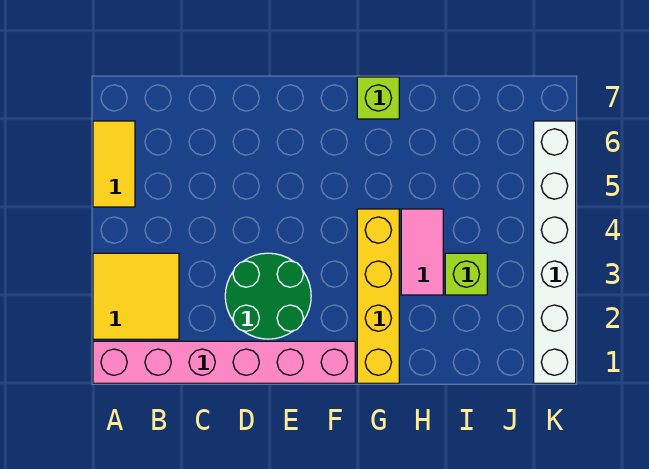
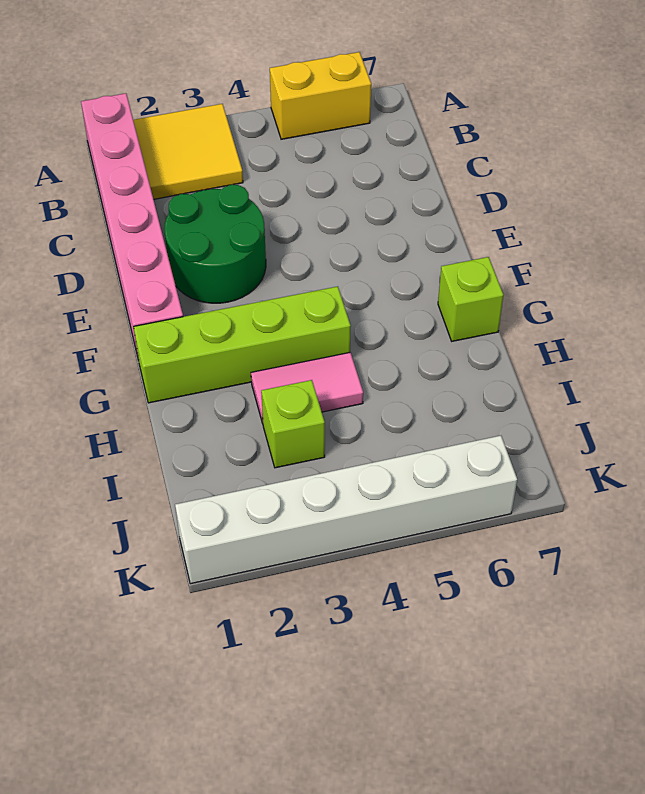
yellow 1x2 tile [93,121,135,207] -> yellow 1x2 brick [270,52,371,139]
yellow 1x4 brick [357,209,399,383] -> lime 1x4 brick [134,286,351,403]

